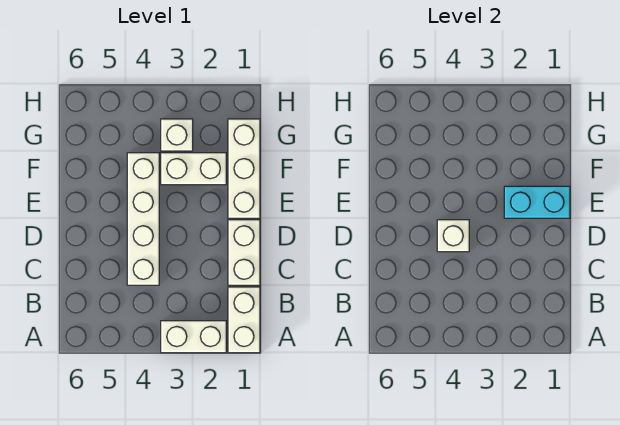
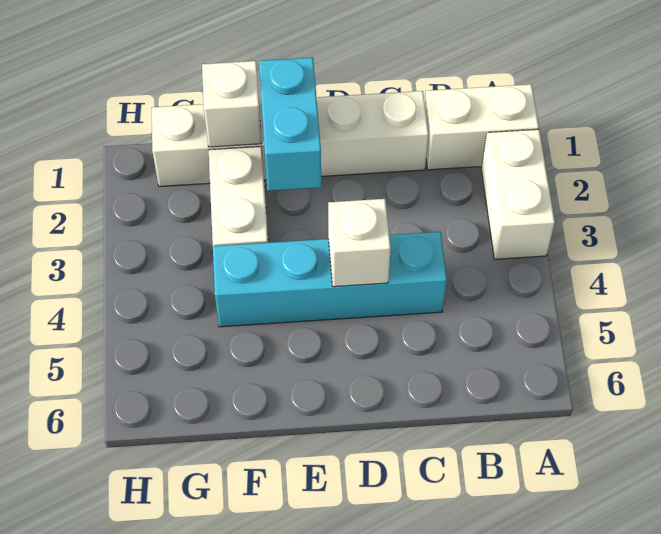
white 1x4 brick [127,153,159,285] -> cyan 1x4 brick [213,232,447,327]
white 1x1 brick [161,119,193,151] -> white 1x1 brick moved to [202,61,262,147]

